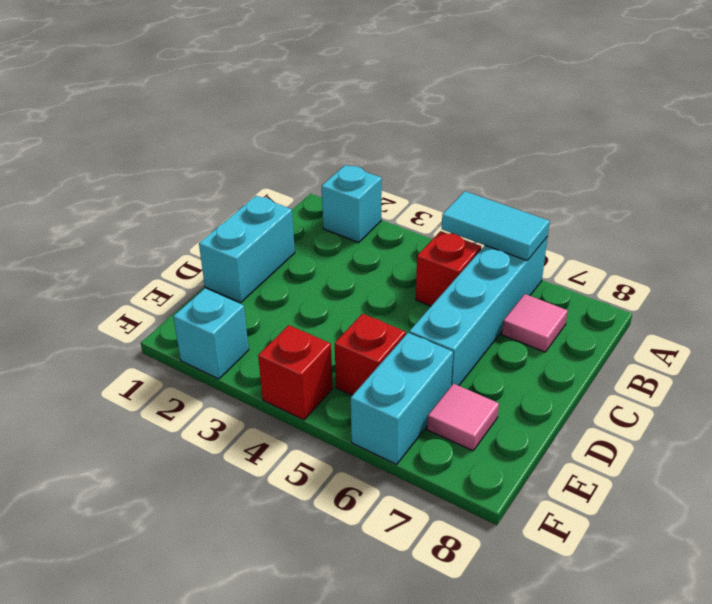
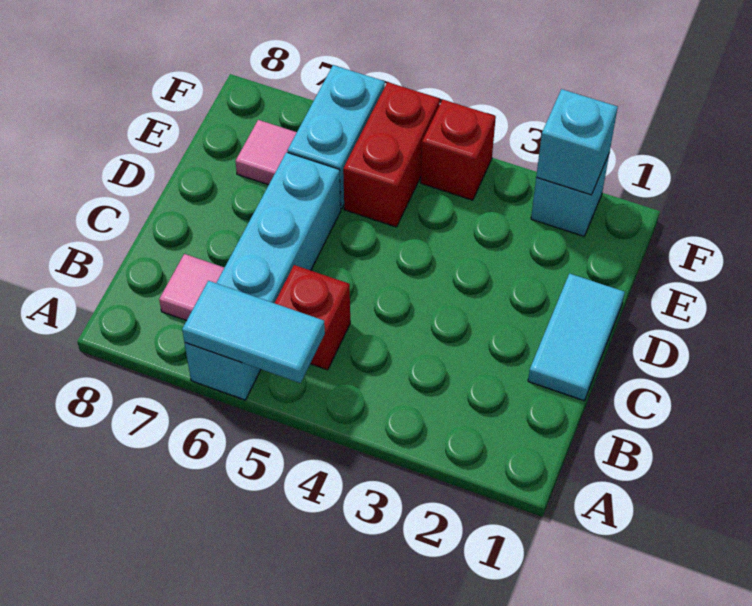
cyan 1x1 brick [322,165,382,243] -> cyan 1x1 brick moved to [536,89,618,195]
cyan 1x2 brick [199,196,295,303] -> cyan 1x2 tile [528,273,625,401]
red 1x1 brick [335,314,406,395] -> red 1x2 brick [343,82,440,227]

